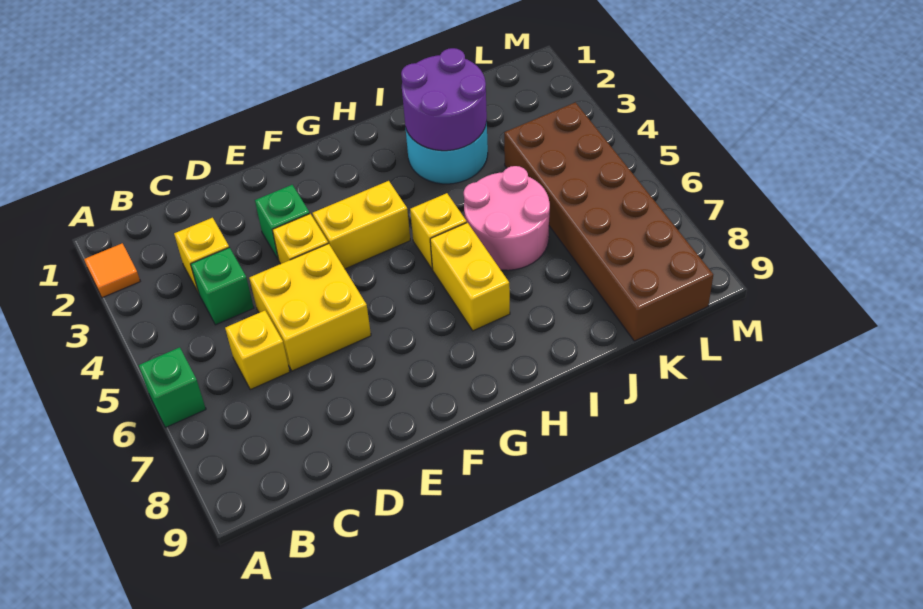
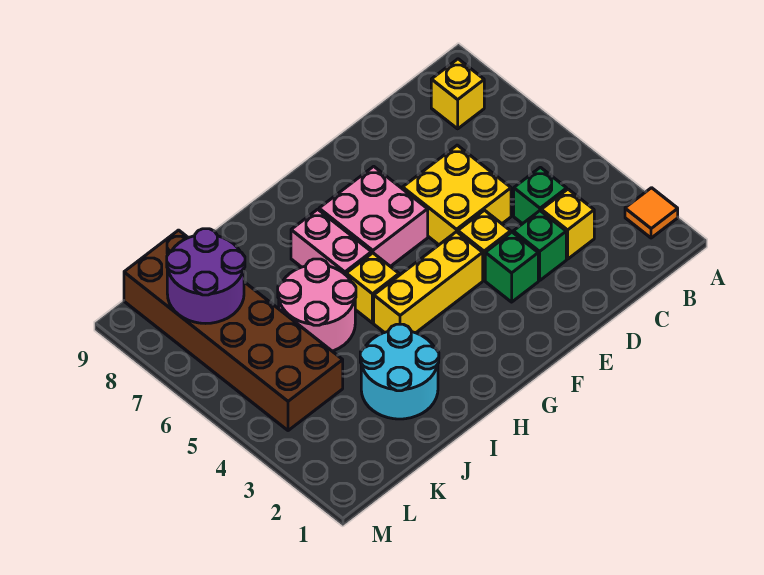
green 1x1 brick [139,347,206,428] -> green 1x1 brick moved to [513,211,566,281]
yellow 1x1 brick [225,311,290,390] -> yellow 1x1 brick moved to [431,59,484,129]
yellow 1x2 brick [313,181,410,269] -> yellow 1x3 brick [374,232,483,333]
none -> pink 2x2 brick [319,166,428,266]
yellow 1x2 brick [430,223,510,331] -> pink 1x2 brick [291,209,372,275]
purple 2x2 round brick [401,48,487,151] -> purple 2x2 round brick moved to [167,229,245,323]

